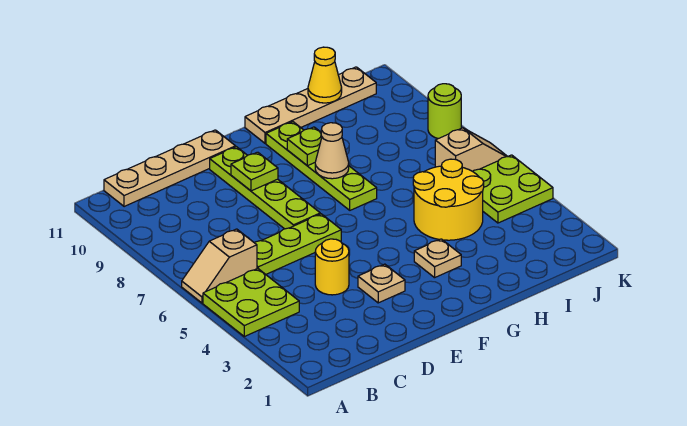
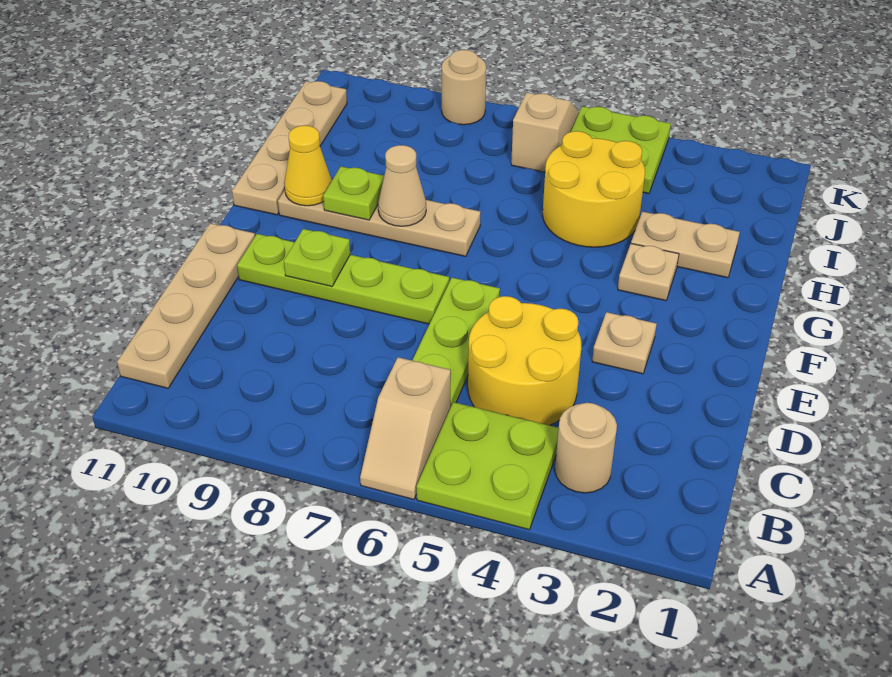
none -> tan 1x1 round brick [555,403,617,493]
yellow 1x1 round brick [315,239,349,295] -> yellow 2x2 round brick [468,296,581,425]
lime 1x4 plate [266,122,377,210] -> tan 1x4 plate [278,180,481,256]
none -> tan 1x2 plate [631,211,740,278]
yellow 1x1 cone [308,47,342,103] -> yellow 1x1 cone moved to [284,125,331,206]
lime 1x1 round brick [428,84,461,139] -> tan 1x1 round brick [442,50,486,125]

